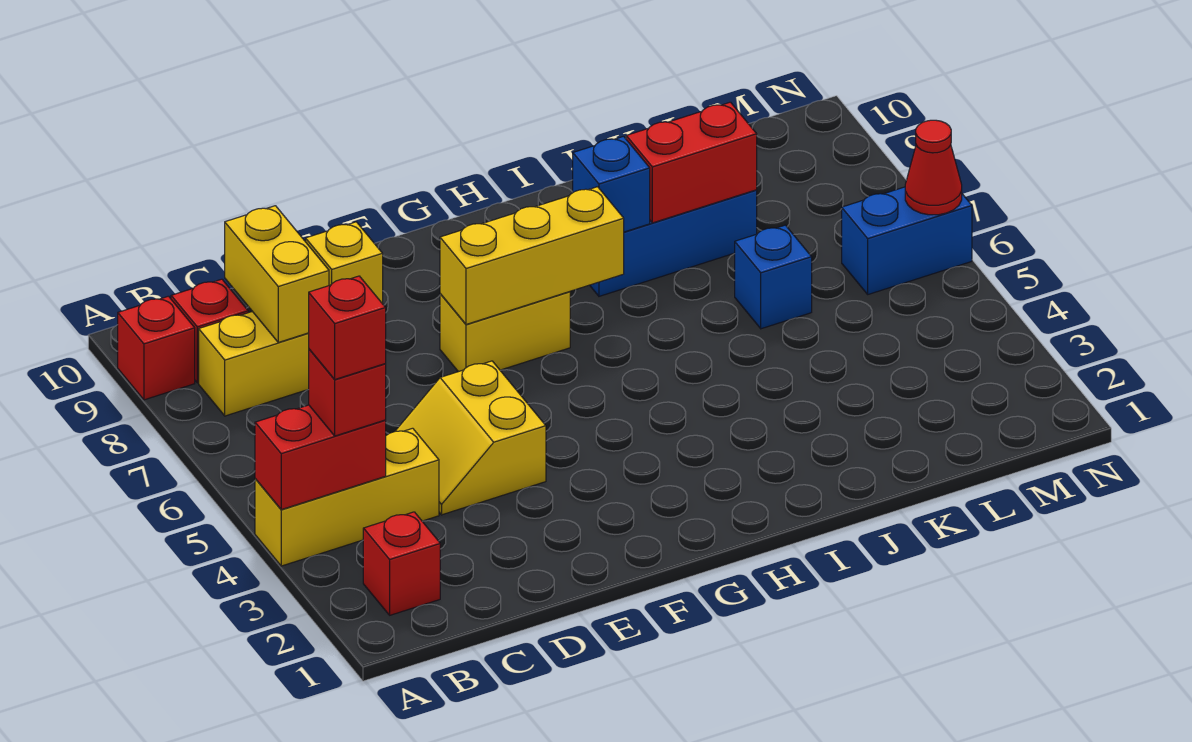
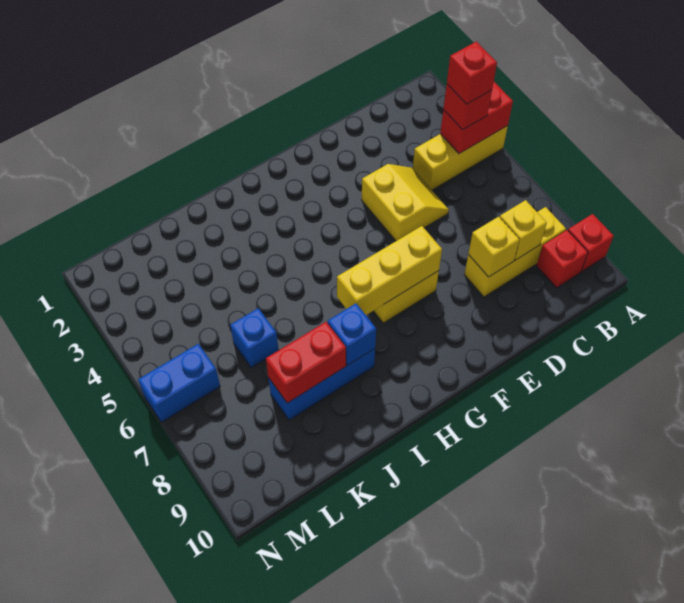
red 1x1 brick [363,512,440,615] -> none
yellow 1x2 brick [225,206,329,342] -> yellow 1x1 brick [500,200,547,260]
red 1x1 cone [905,120,962,215] -> none

